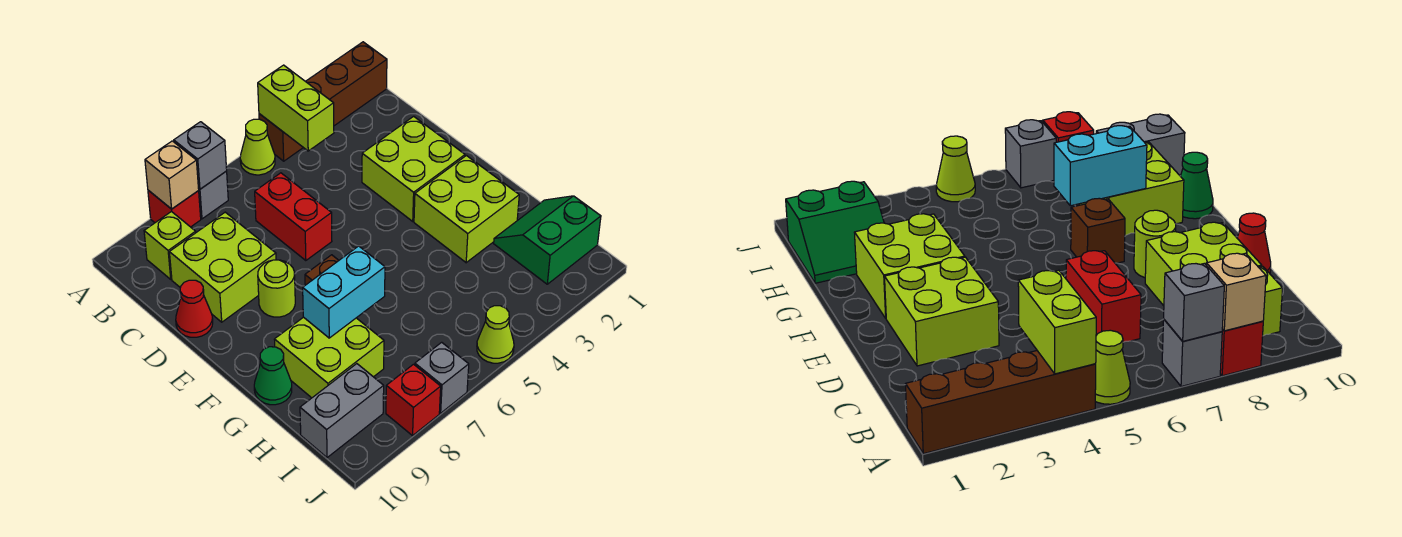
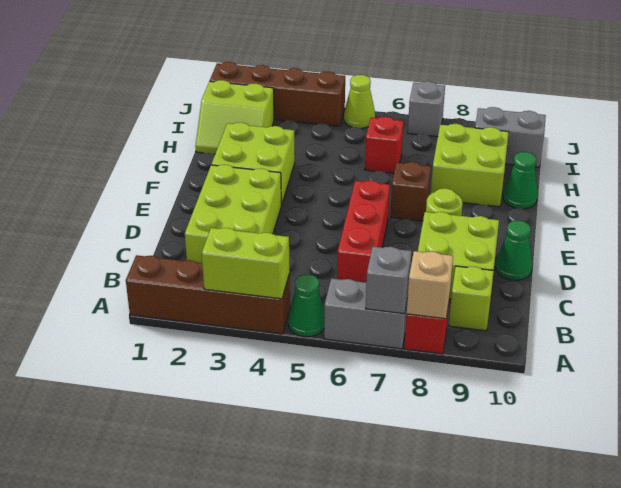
lime 1x2 brick [258,65,334,151] -> lime 1x2 brick turned to [202,228,290,299]
lime 1x1 cone [240,119,275,175] -> green 1x1 cone [288,274,325,337]
grey 1x1 brick [198,171,228,219] -> grey 1x2 brick [324,278,408,349]
red 1x2 brick [255,173,332,261] -> red 1x3 brick [337,180,390,283]
lime 2x2 brick [362,116,465,221] -> lime 2x3 brick [185,165,281,263]
red 1x1 cone [176,280,213,337] -> green 1x1 cone [496,220,533,280]
cyan 1x2 brick [303,246,385,338] -> none
green 2x2 slope [494,196,601,284] -> lime 2x2 slope [195,80,274,154]
none -> brown 1x4 brick [210,62,345,126]
red 1x1 brick [386,364,441,436] -> red 1x1 brick moved to [365,117,403,173]

